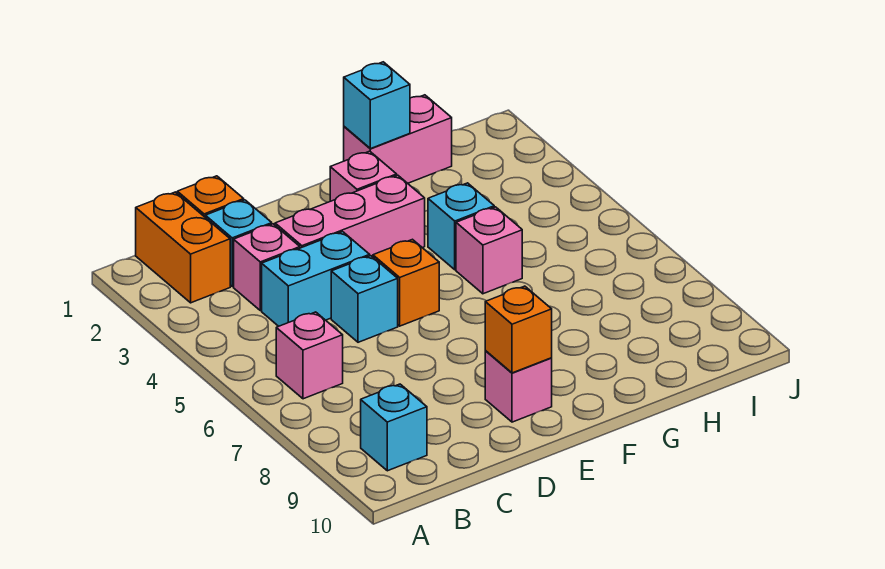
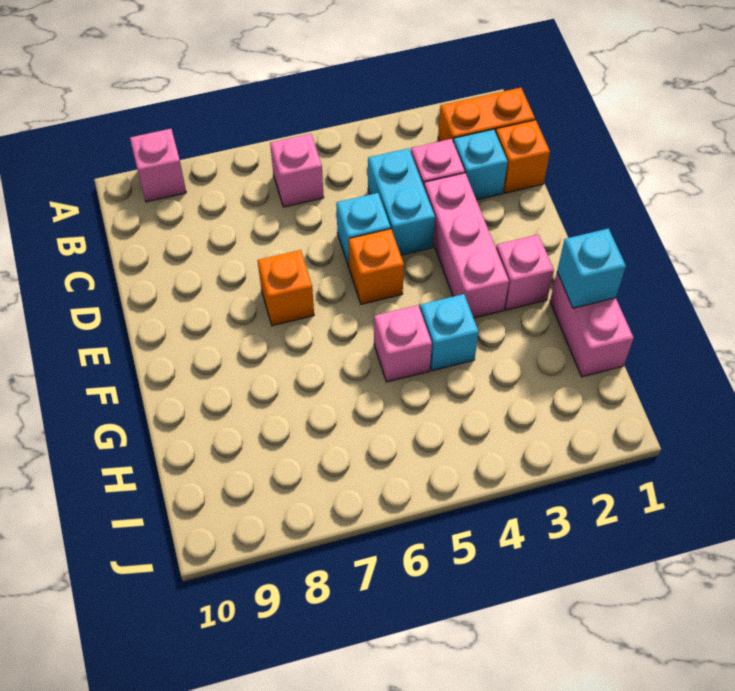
cyan 1x1 brick [361,384,427,471] -> none
pink 1x1 brick [485,351,552,422] -> pink 1x1 brick moved to [130,129,186,202]
orange 1x1 brick [485,286,552,373] -> orange 1x1 brick moved to [257,250,314,326]

